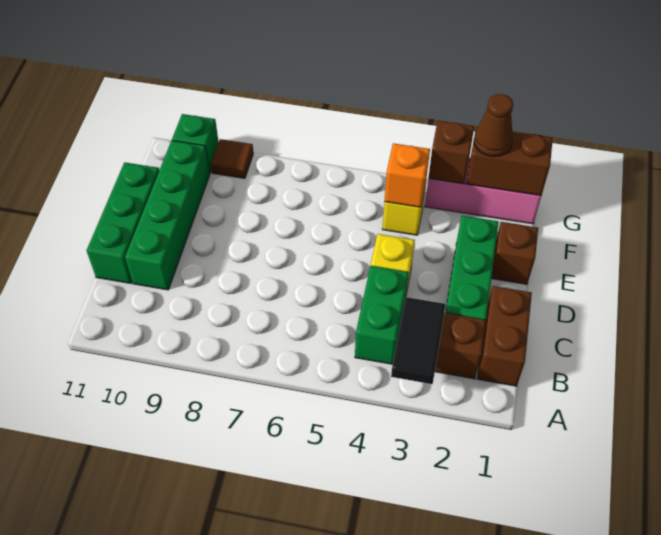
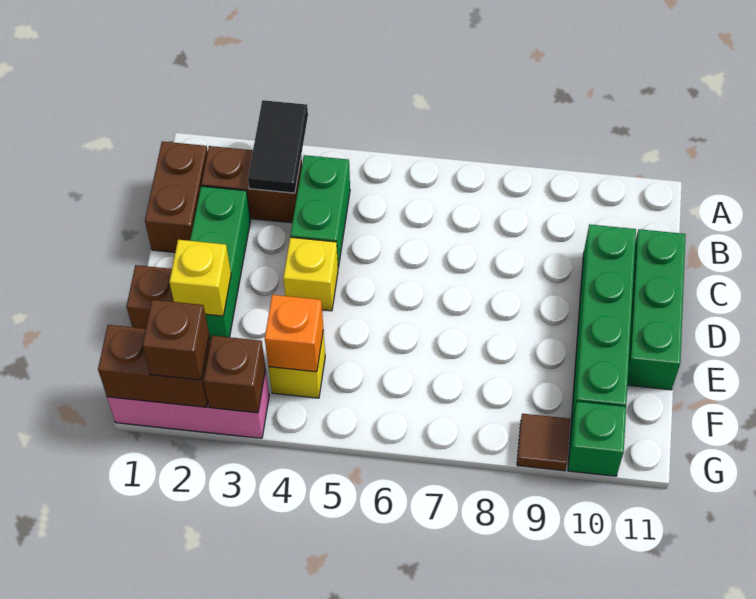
none -> yellow 1x1 brick [169,240,231,316]
brown 1x1 cone [474,94,513,156] -> brown 1x1 brick [143,300,209,380]

